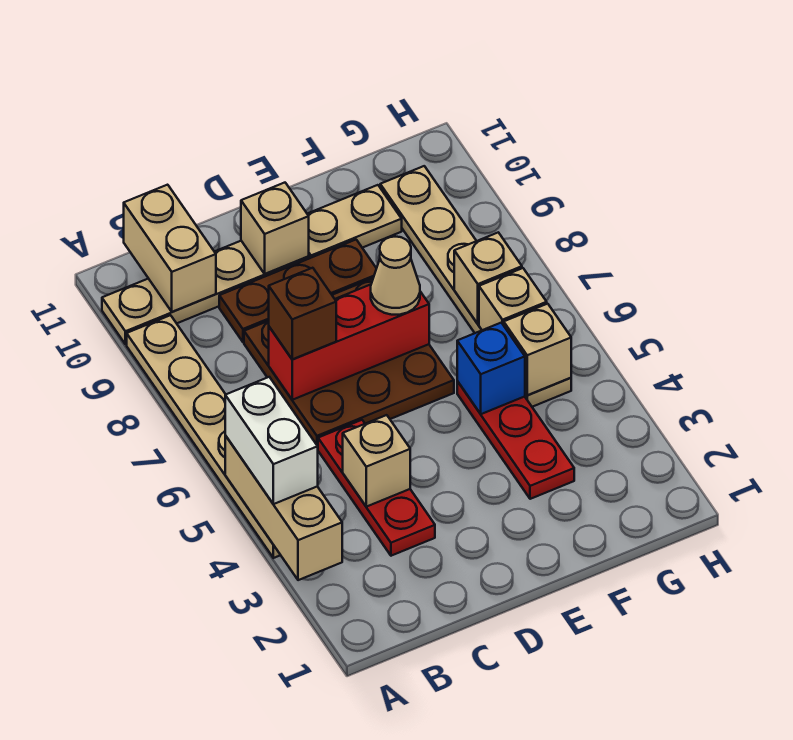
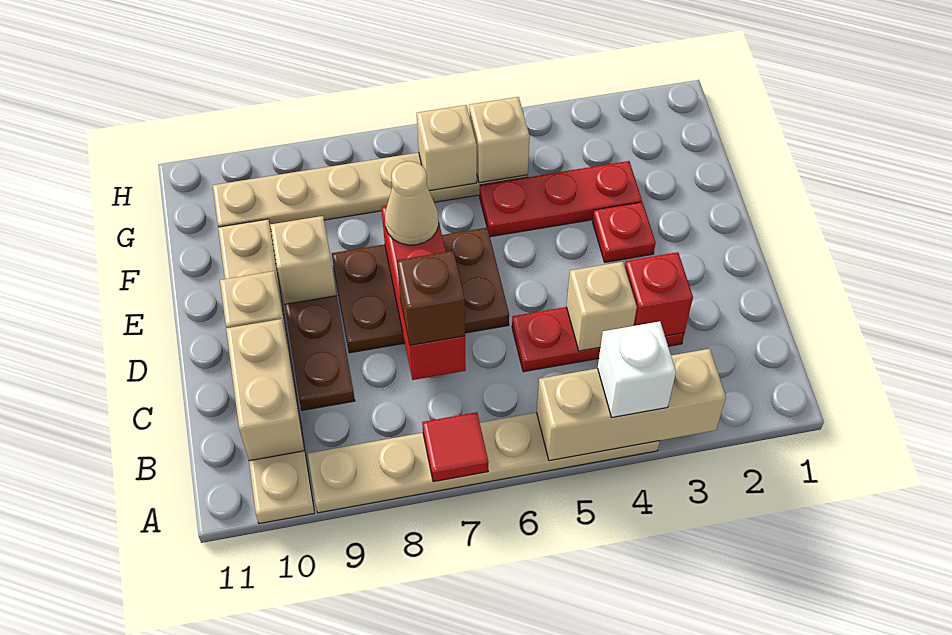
white 1x2 brick [225,377,318,504] -> white 1x1 brick [598,321,676,417]
none -> red 1x1 tile [422,412,489,482]
tan 1x2 brick [124,185,216,312] -> tan 1x2 brick turned to [226,319,304,461]
none -> red 1x1 brick [625,252,693,336]
brown 3x3 plate [244,278,454,446] -> brown 2x3 plate [332,228,509,353]
none -> red 1x1 plate [592,202,656,262]
blue 1x1 brick [457,323,525,414] -> none
tan 1x1 brick [454,232,522,324] -> tan 1x1 brick moved to [270,216,336,304]

